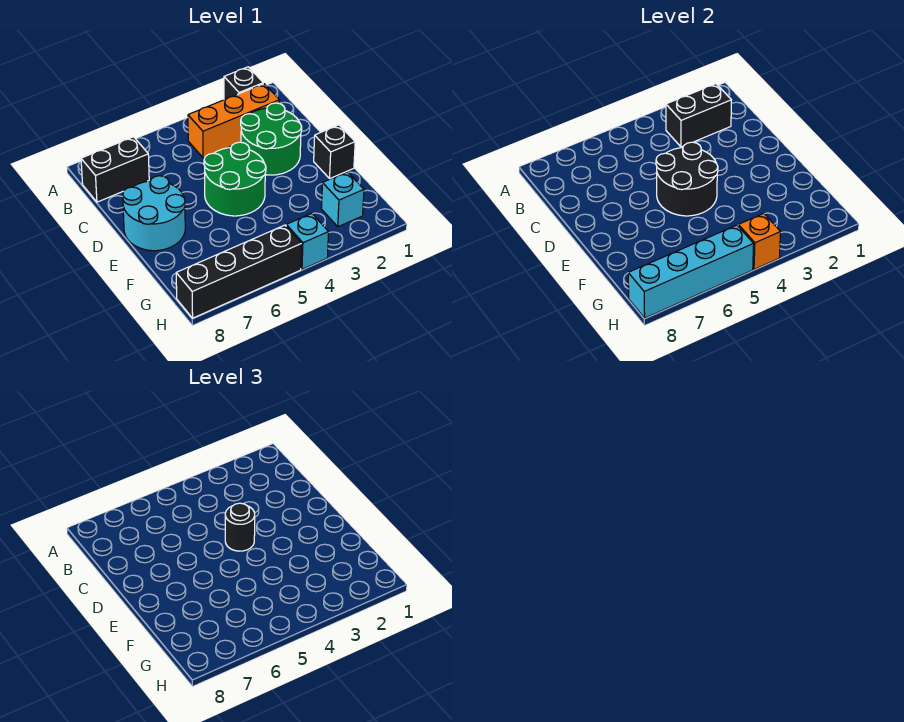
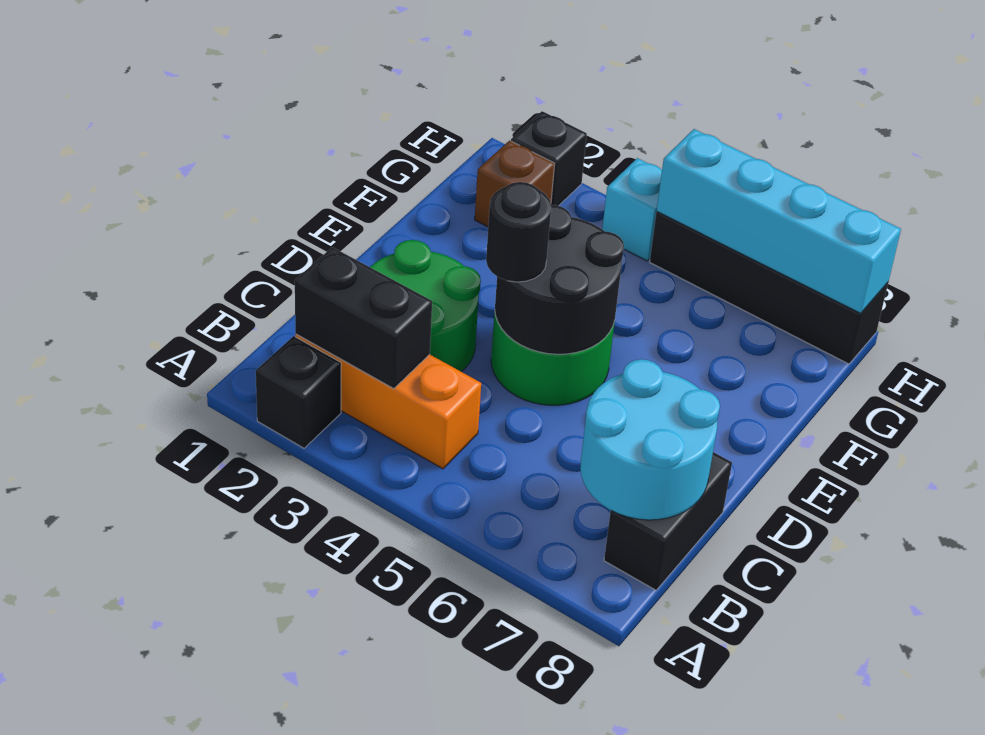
black 1x2 brick [81,137,149,202] -> black 1x2 brick turned to [604,452,732,590]
cyan 2x2 round brick [123,176,185,251] -> cyan 2x2 round brick moved to [580,359,720,520]
black 1x1 brick [314,125,355,178] -> black 1x1 brick moved to [511,111,587,206]
cyan 1x1 brick [321,172,364,227] -> brown 1x1 brick [475,141,555,227]
orange 1x1 brick [738,213,781,269] -> none

